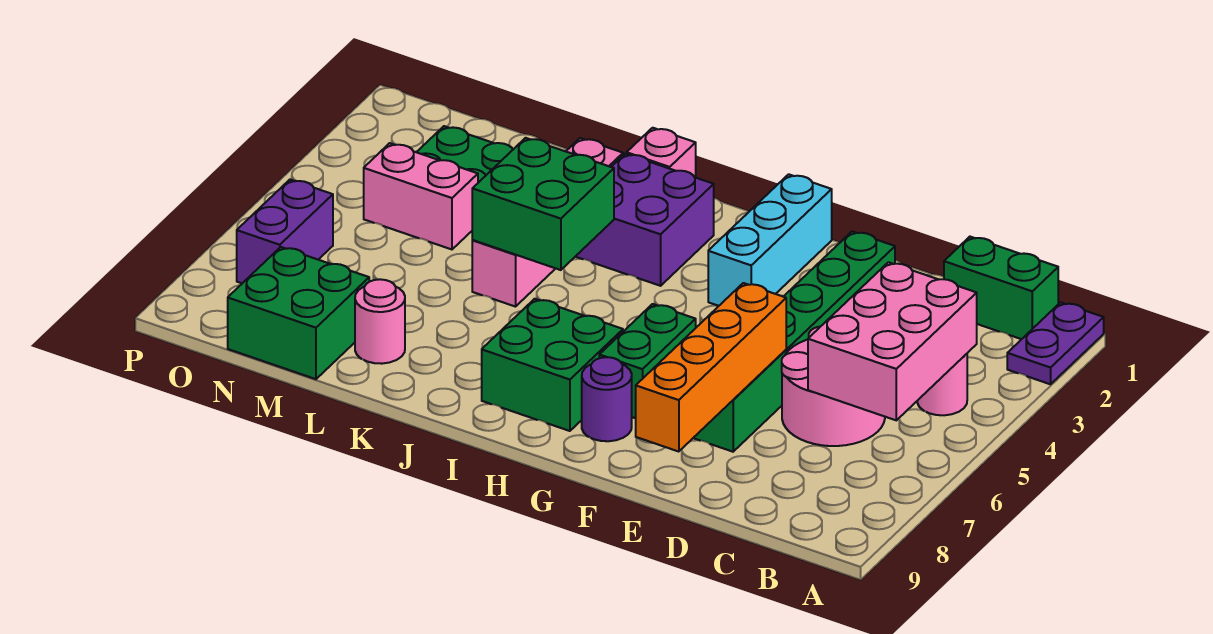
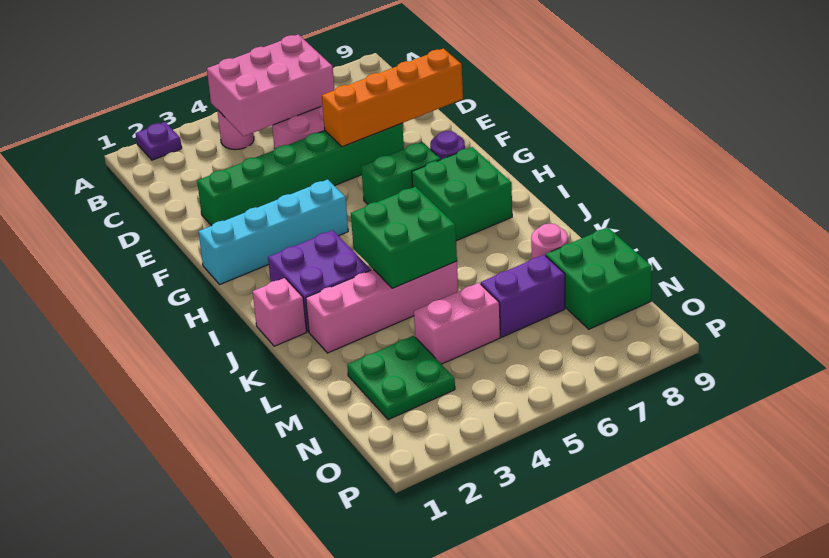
purple 1x2 plate [1007,302,1104,384] -> purple 1x1 plate [135,122,182,160]
green 1x2 brick [944,237,1058,339] -> none
cyan 1x3 brick [708,174,832,306] -> cyan 1x4 brick [198,180,348,284]
pink 1x2 brick [364,143,478,249] -> pink 1x2 brick turned to [414,283,500,364]
purple 1x2 brick [237,180,333,283] -> purple 1x2 brick moved to [481,255,565,337]

